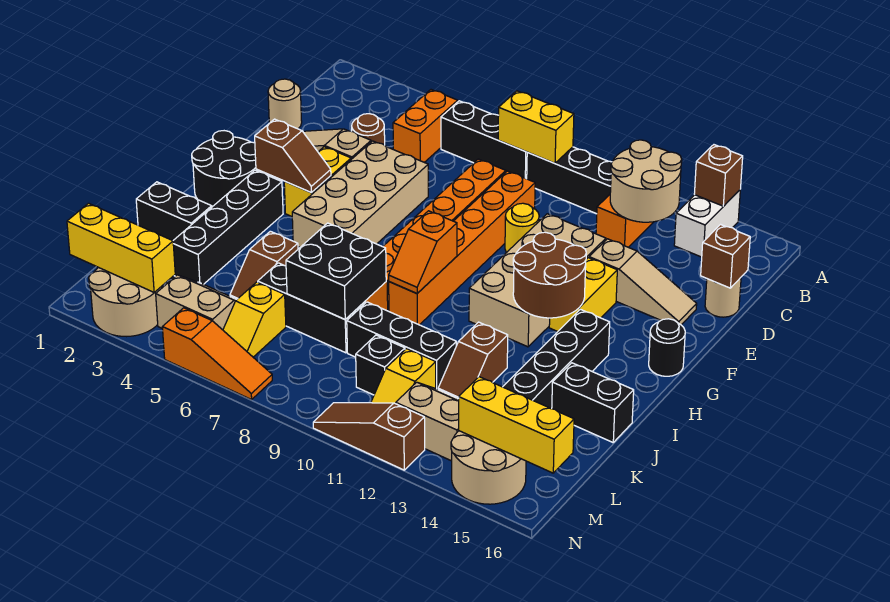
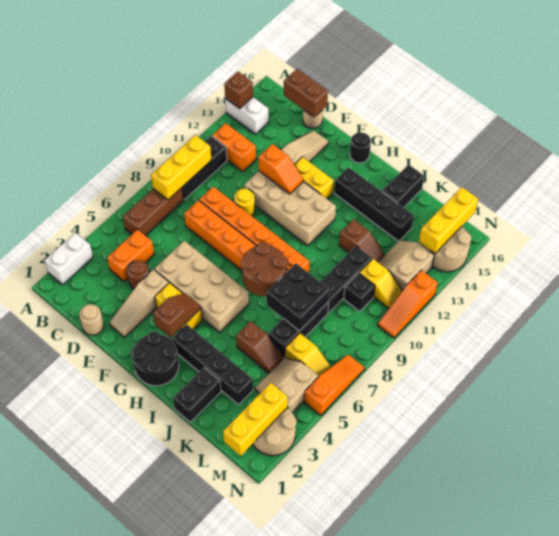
none -> white 1x2 brick [44,233,93,285]
orange 1x2 brick [393,90,458,162] -> orange 1x2 brick turned to [107,229,154,282]
black 1x3 brick [441,101,527,179] -> brown 1x3 brick [123,188,184,236]
yellow 1x2 brick [498,91,574,163] -> yellow 1x3 brick [151,135,211,200]
tan 2x2 round brick [610,140,682,222] -> none
brown 1x1 brick [701,225,750,288] -> brown 1x2 brick [284,69,328,117]
brown 2x2 round brick [513,232,586,318] -> brown 2x2 round brick moved to [241,242,287,296]
orange 1x2 slope [389,211,457,293] -> orange 1x2 slope moved to [258,144,304,194]
brown 1x3 slope [313,403,425,470] -> orange 1x3 slope [378,270,438,338]

